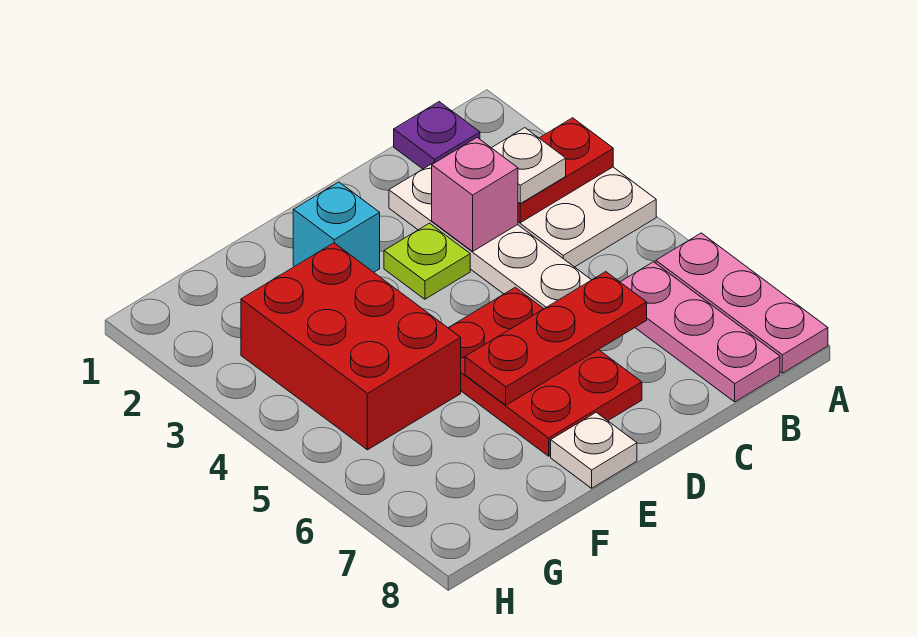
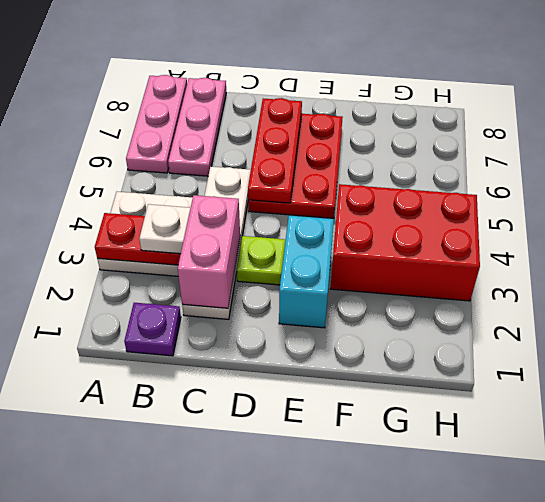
pink 1x1 brick [432,138,518,251] -> pink 1x2 brick [178,195,240,308]
red 1x3 plate [465,272,647,405] -> red 1x3 plate turned to [248,98,302,203]
cyan 1x1 brick [293,182,380,272] -> cyan 1x2 brick [279,215,334,328]
white 1x1 plate [551,412,637,488] -> none
red 2x3 brick [241,243,461,450] -> red 2x3 brick turned to [331,184,480,301]

